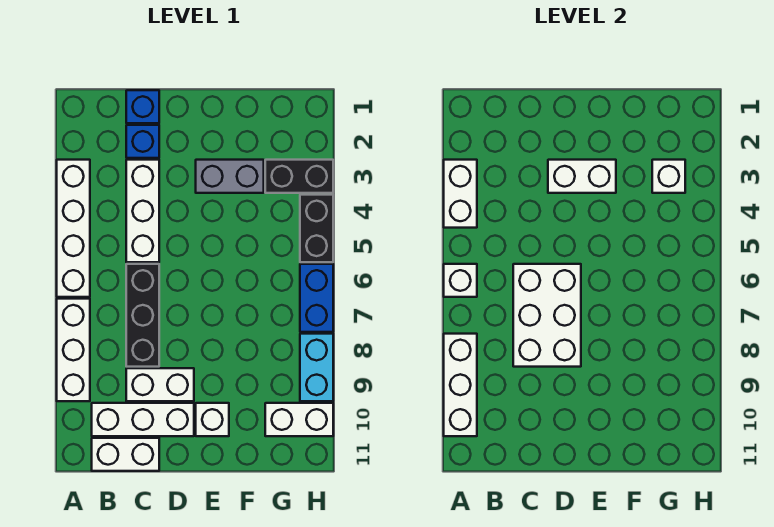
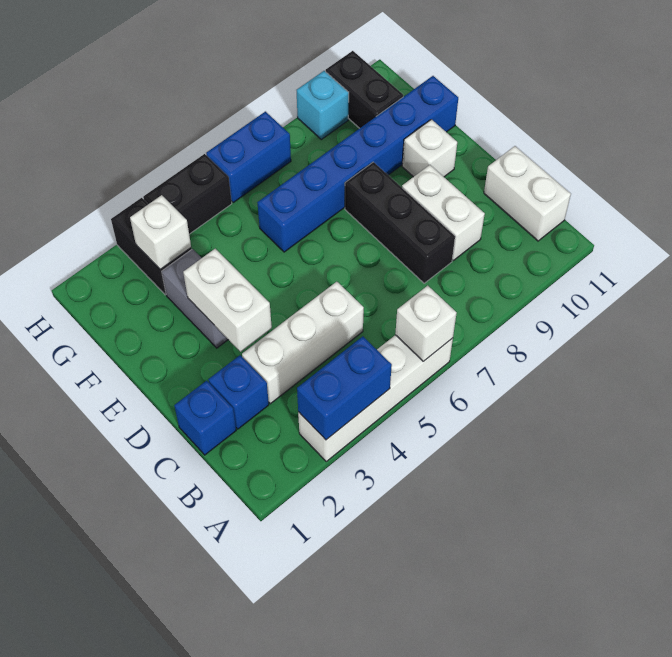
white 1x2 brick [444,160,477,228] -> blue 1x2 brick [297,336,392,440]
white 1x3 brick [57,299,90,401] -> none
white 1x3 brick [444,334,477,436] -> none
white 1x3 brick [92,403,194,436] -> none
black 1x3 brick [126,264,159,367] -> black 1x3 brick turned to [345,162,455,283]
white 2x3 brick [513,264,581,367] -> none
none -> blue 1x6 brick [257,76,458,252]
white 1x2 brick [265,403,333,436] -> black 1x2 brick [326,51,403,128]
cyan 1x2 brick [300,334,333,401] -> cyan 1x1 brick [297,71,349,139]

